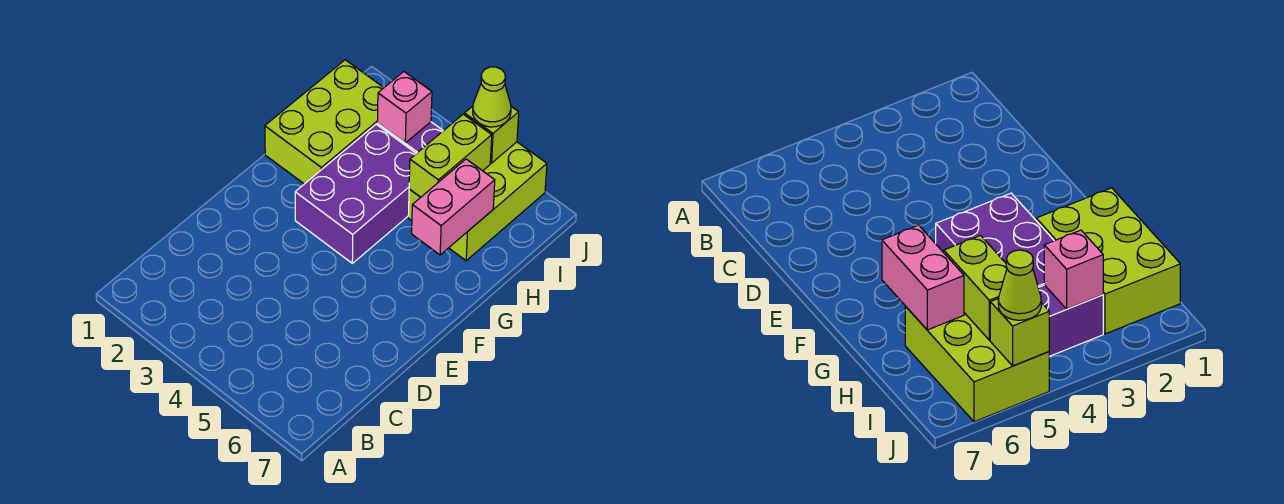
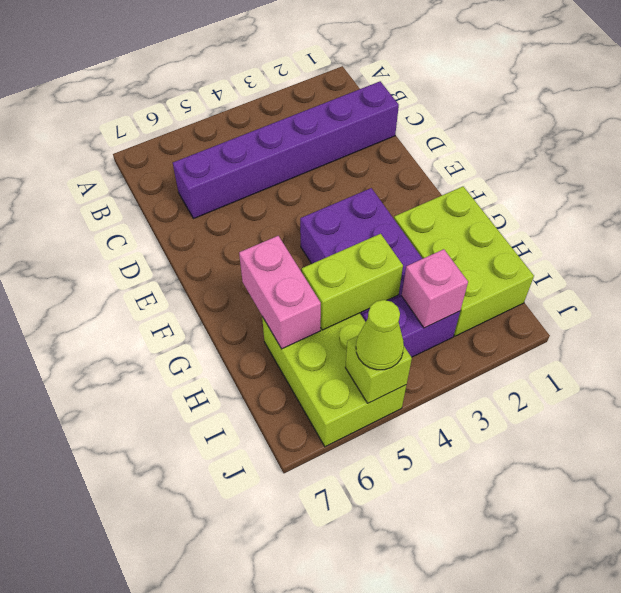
none -> purple 1x6 brick [173,81,399,219]
lime 1x2 brick [409,114,492,197] -> lime 1x2 brick turned to [302,234,403,330]

